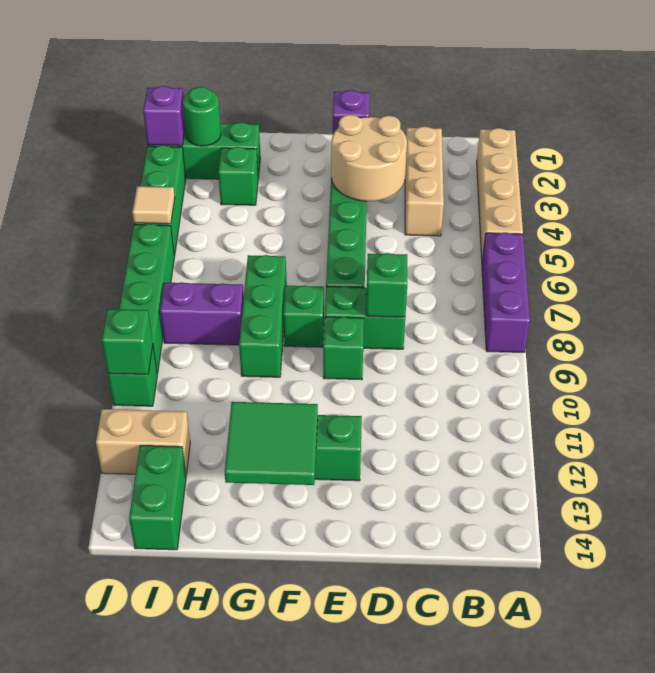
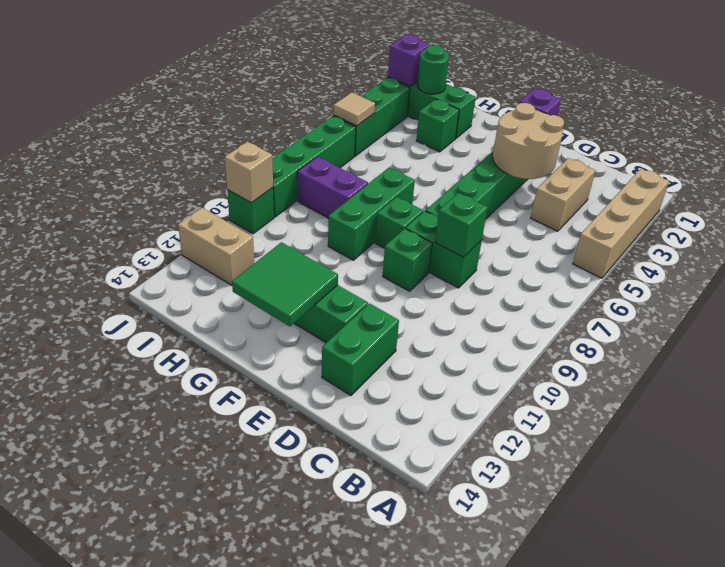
purple 1x3 brick [482,232,530,352] -> none
tan 1x3 brick [405,126,444,236] -> tan 1x2 brick [531,158,595,231]
green 1x2 brick [129,446,186,550] -> green 1x2 brick moved to [322,303,399,396]
green 1x1 brick [102,309,153,375] -> tan 1x1 brick [225,142,273,203]

